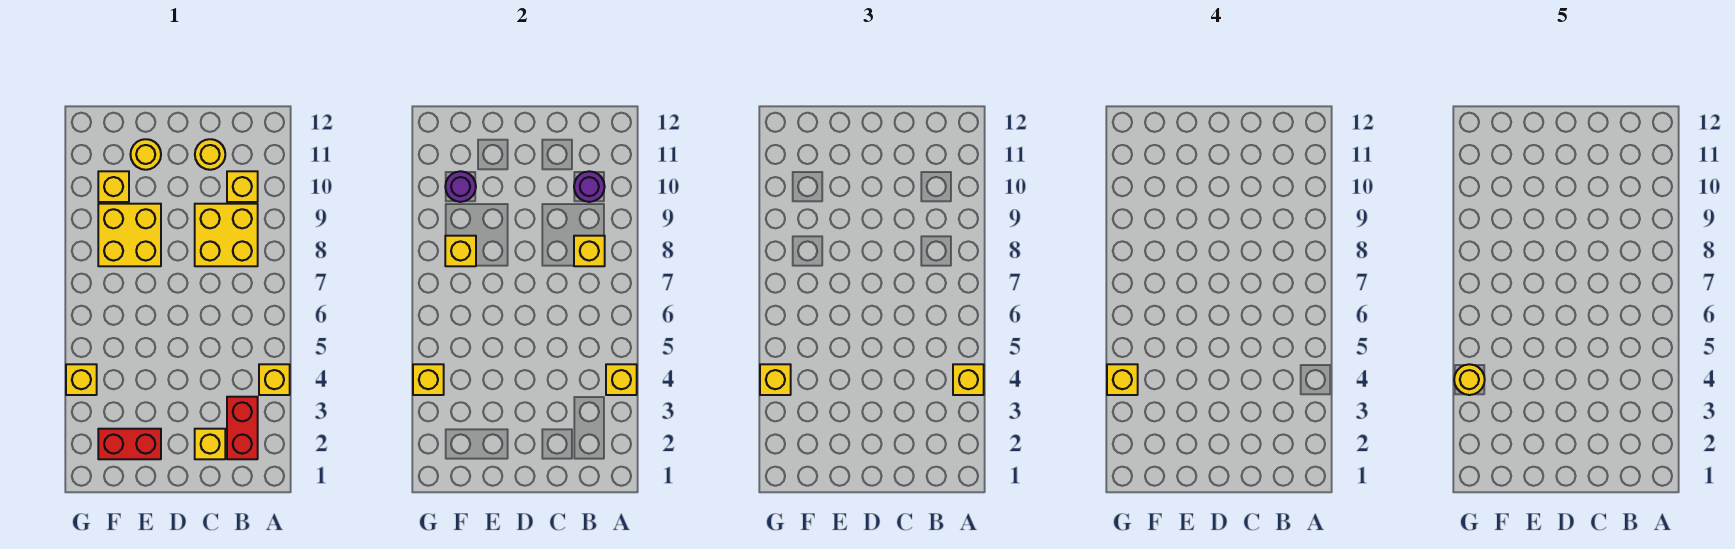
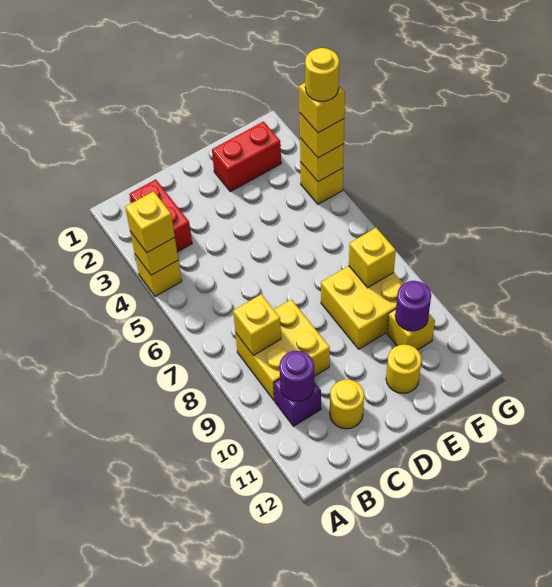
yellow 1x1 brick [227,171,258,202] -> purple 1x1 brick [274,379,321,426]
yellow 1x1 brick [195,429,225,459] -> none

